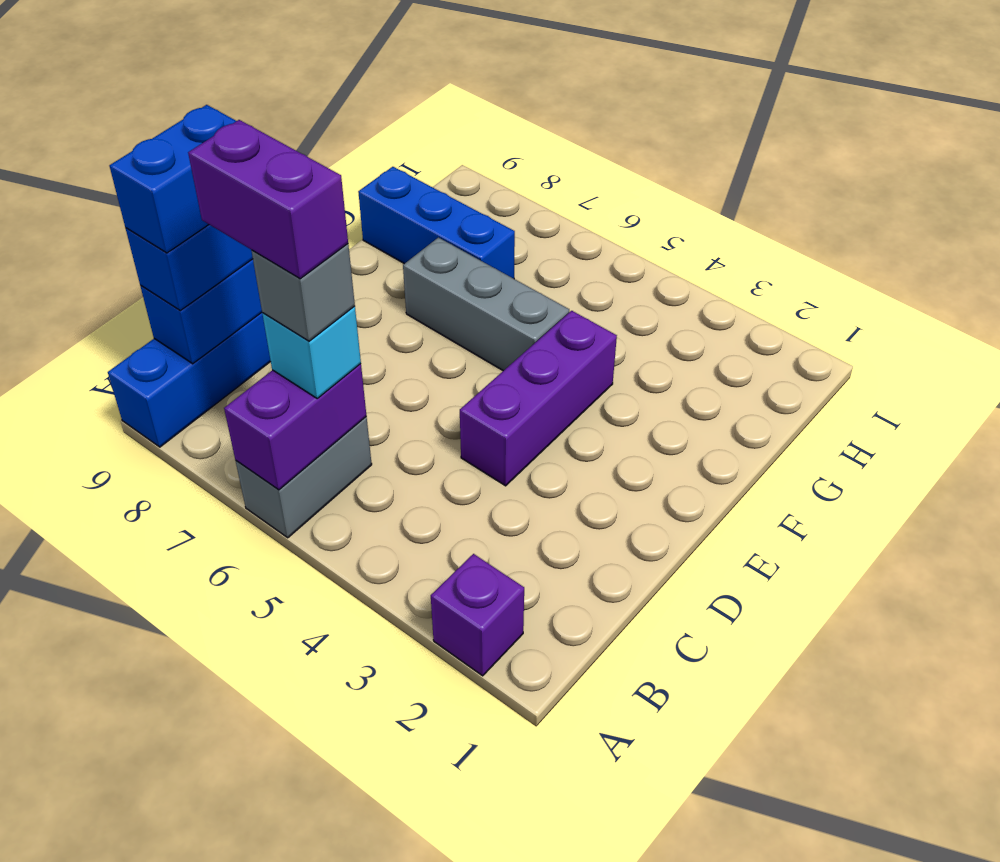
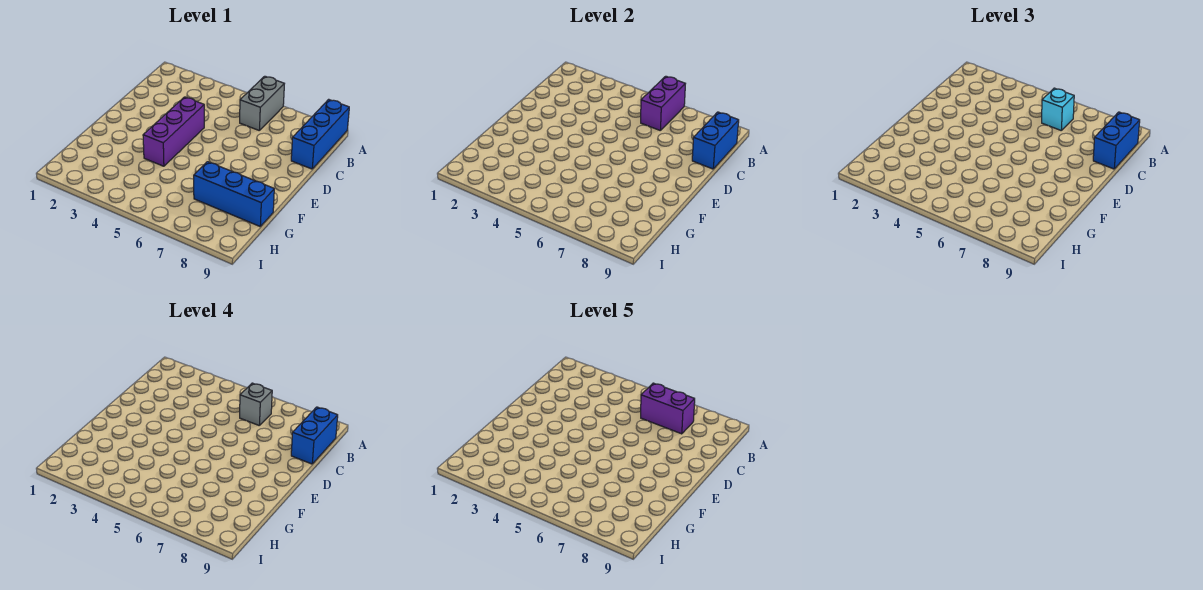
purple 1x1 brick [431,554,524,676] -> none
grey 1x3 brick [403,237,569,371] -> none

